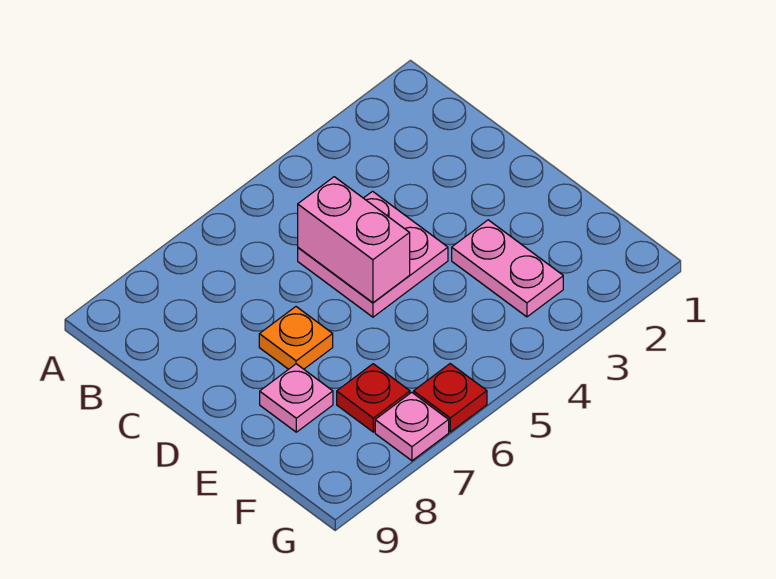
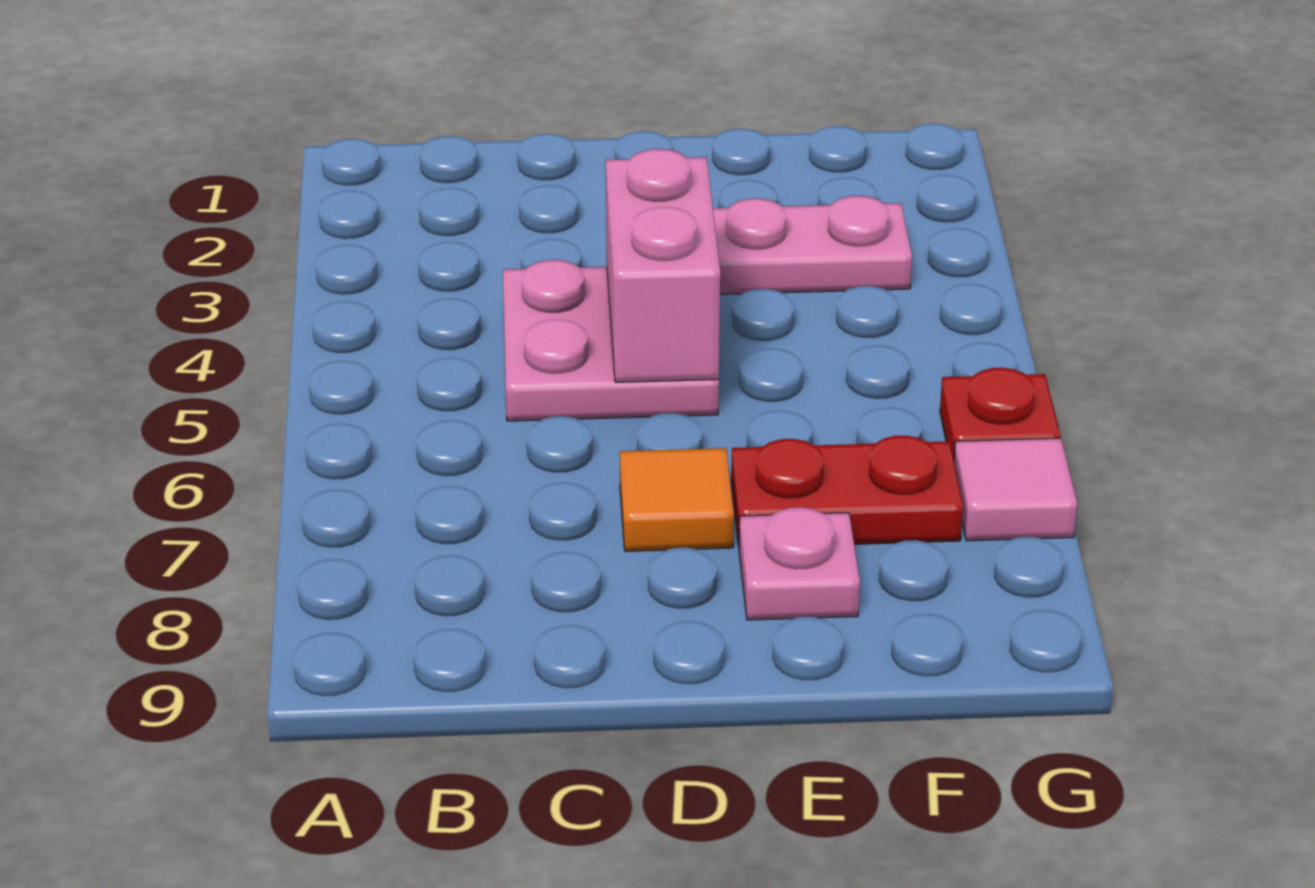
pink 1x2 brick [298,177,410,303] -> pink 1x2 brick turned to [606,149,720,382]
orange 1x1 plate [259,307,333,369] -> orange 1x1 tile [620,448,734,551]
red 1x1 plate [337,364,410,432] -> red 1x2 plate [731,436,963,546]
pink 1x1 plate [375,392,449,461] -> pink 1x1 tile [954,438,1077,541]

